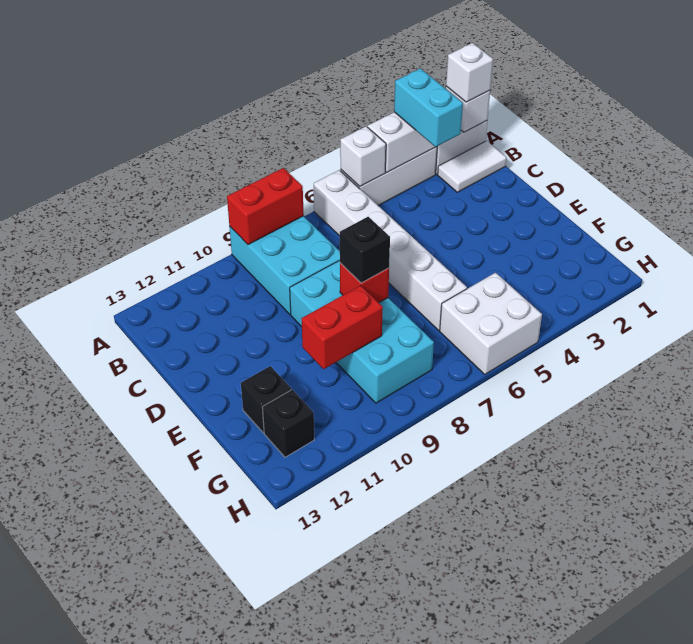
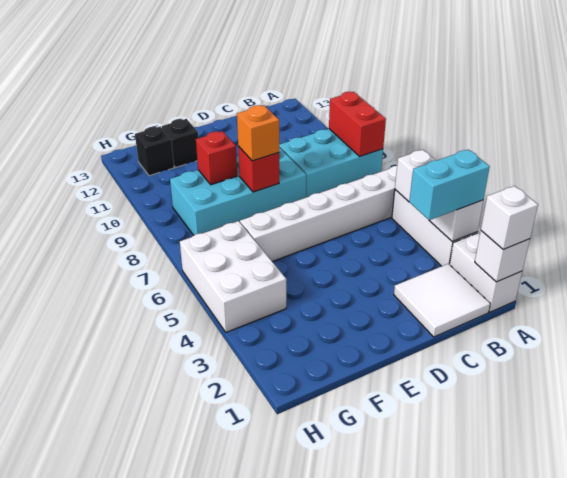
white 1x2 tile [438,141,507,192] -> white 2x2 tile [394,264,490,337]
black 1x1 brick [340,217,390,283] -> orange 1x1 brick [237,105,279,161]
red 1x2 brick [301,285,383,369] -> red 1x1 brick [196,131,237,185]
white 2x2 brick [440,273,542,374] -> white 2x3 brick [180,221,286,332]

